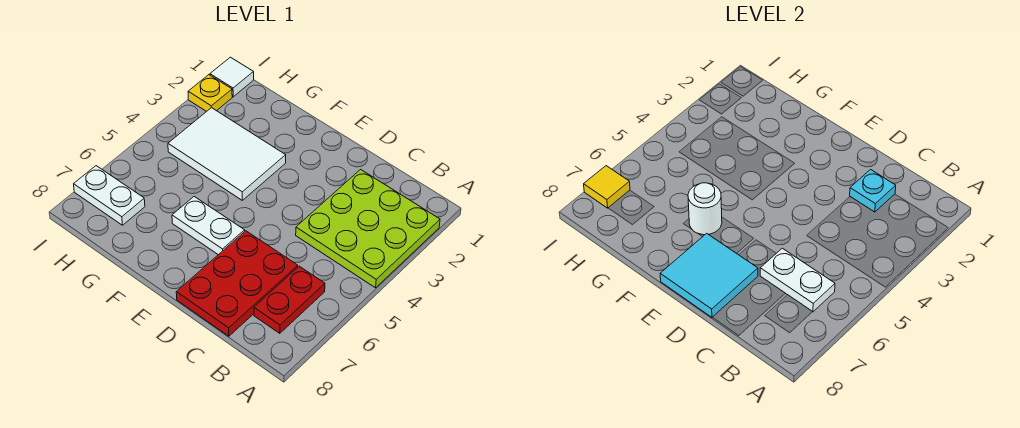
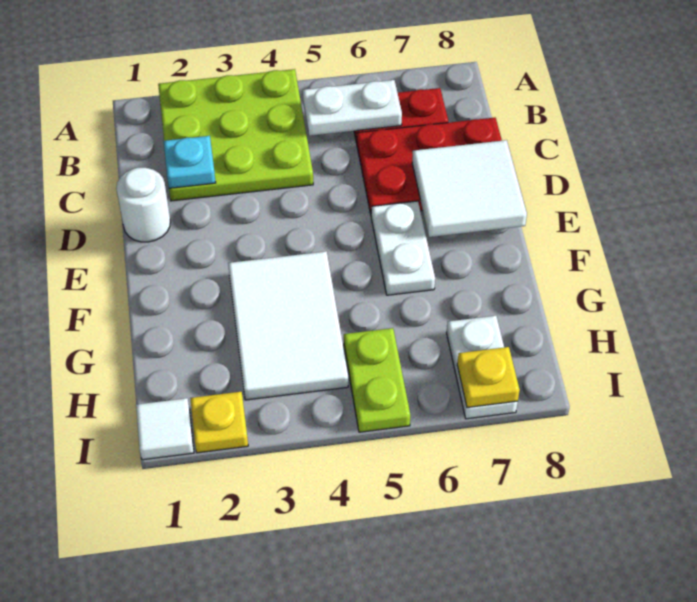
white 1x2 plate [760,248,835,312] -> white 1x2 plate turned to [303,80,402,136]
cyan 2x2 tile [660,233,758,317] -> white 2x2 tile [412,140,527,237]
white 1x1 round brick [688,183,722,235] -> white 1x1 round brick moved to [116,168,170,242]
none -> lime 1x2 plate [344,328,410,432]
yellow 1x1 tile [584,166,630,208] -> yellow 1x1 plate [457,347,520,408]

